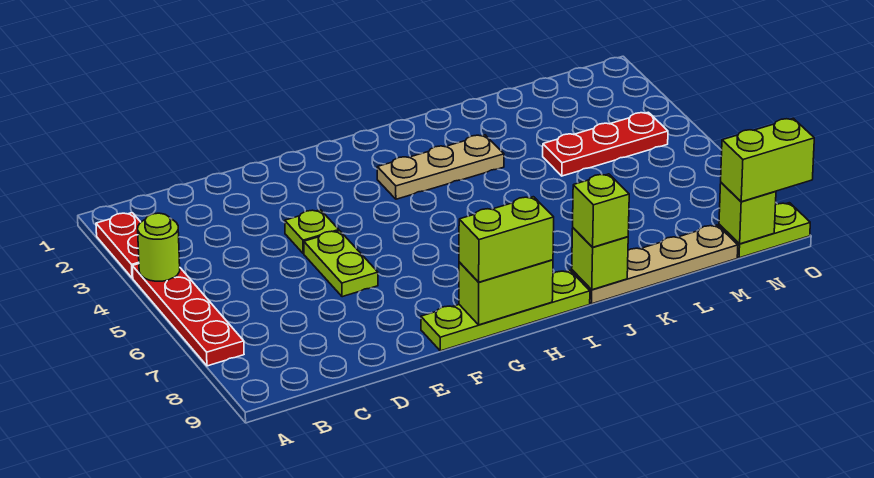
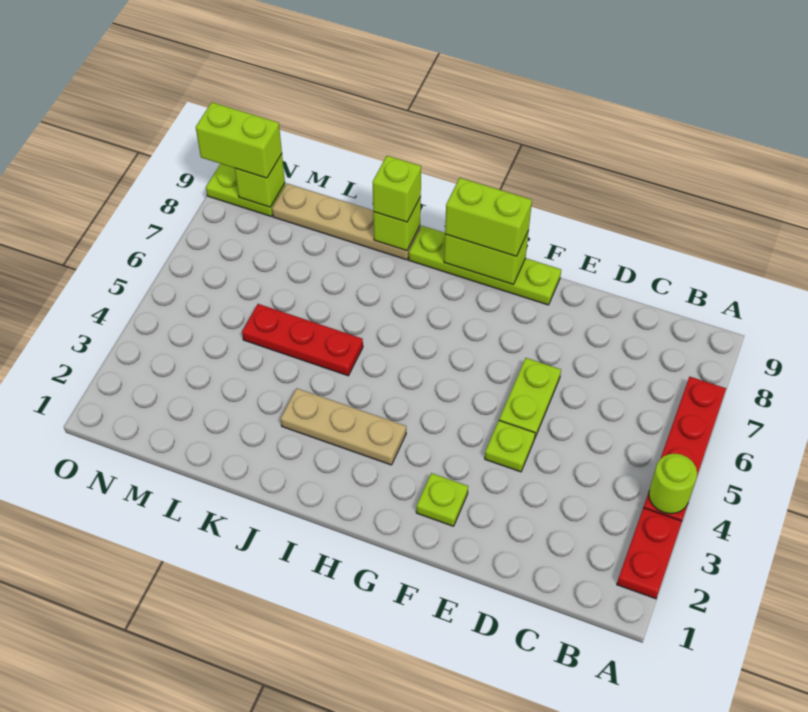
none -> lime 1x1 plate [416,473,468,526]
red 1x3 plate [543,112,668,176] -> red 1x3 plate moved to [242,304,363,376]

